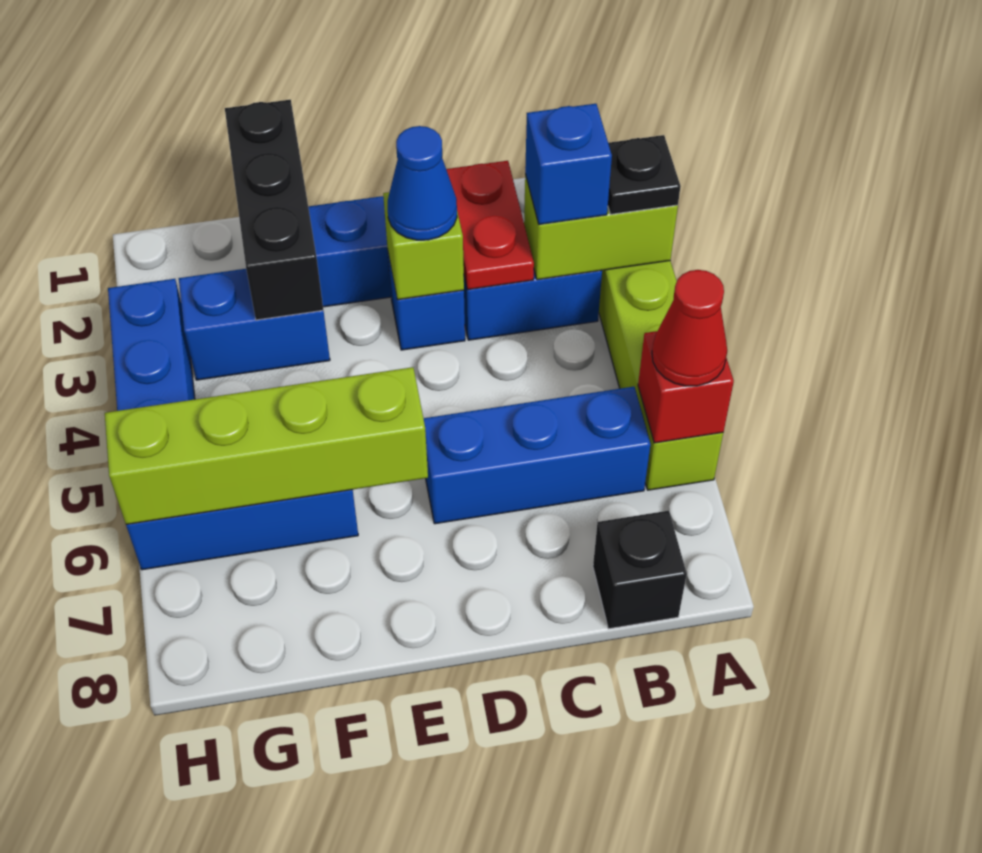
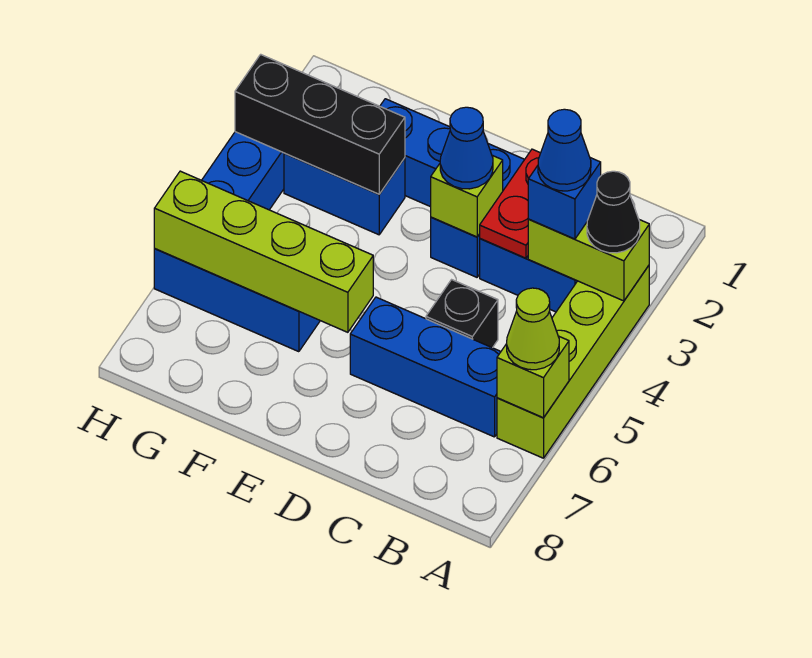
black 1x1 plate [608,135,681,214] -> black 1x1 cone [587,171,640,253]
red 1x1 brick [638,331,734,443] -> lime 1x1 brick [497,336,569,418]
red 1x1 cone [652,270,727,386] -> lime 1x1 cone [507,288,559,370]
none -> blue 1x1 cone [538,109,591,191]
black 1x1 brick [593,511,687,629] -> black 1x1 brick moved to [426,280,498,348]
black 1x3 brick [225,100,323,320] -> black 1x3 brick turned to [235,54,405,194]

